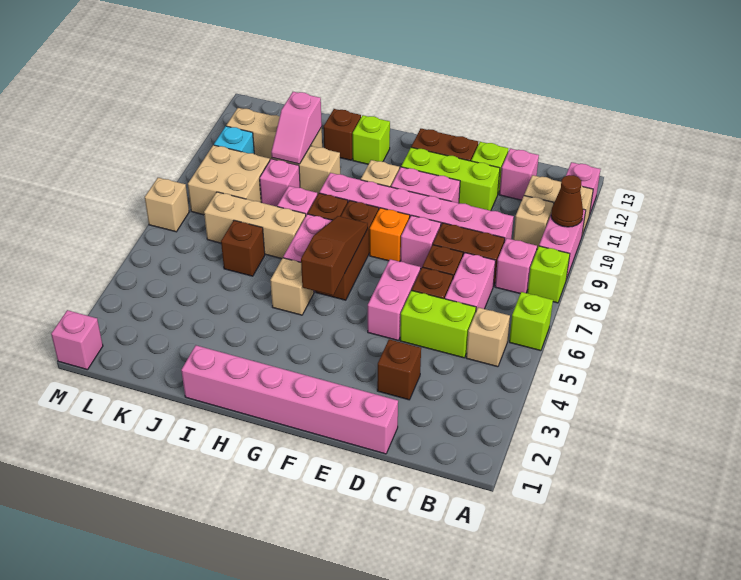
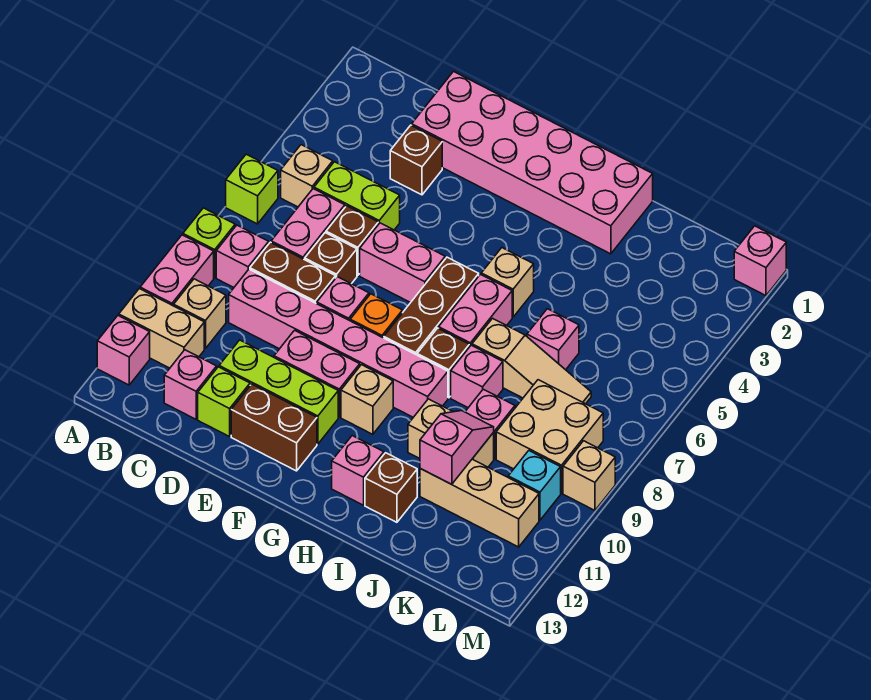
brown 1x1 cone [551,175,583,227] -> none
pink 1x6 brick [181,345,398,454] -> pink 2x6 brick [412,72,653,254]
pink 1x2 brick [368,259,420,340] -> pink 1x2 brick turned to [360,223,445,303]
brown 1x3 slope [301,216,368,295] -> none
lime 1x1 brick [353,115,390,164] -> pink 1x1 brick [332,436,384,505]
tan 1x3 brick [204,192,306,258] -> tan 1x3 slope [472,318,591,404]
brown 1x1 brick [221,220,265,276] -> pink 1x1 brick [527,309,579,370]
tan 1x1 brick [145,178,189,232] -> tan 1x1 brick moved to [563,441,615,510]

